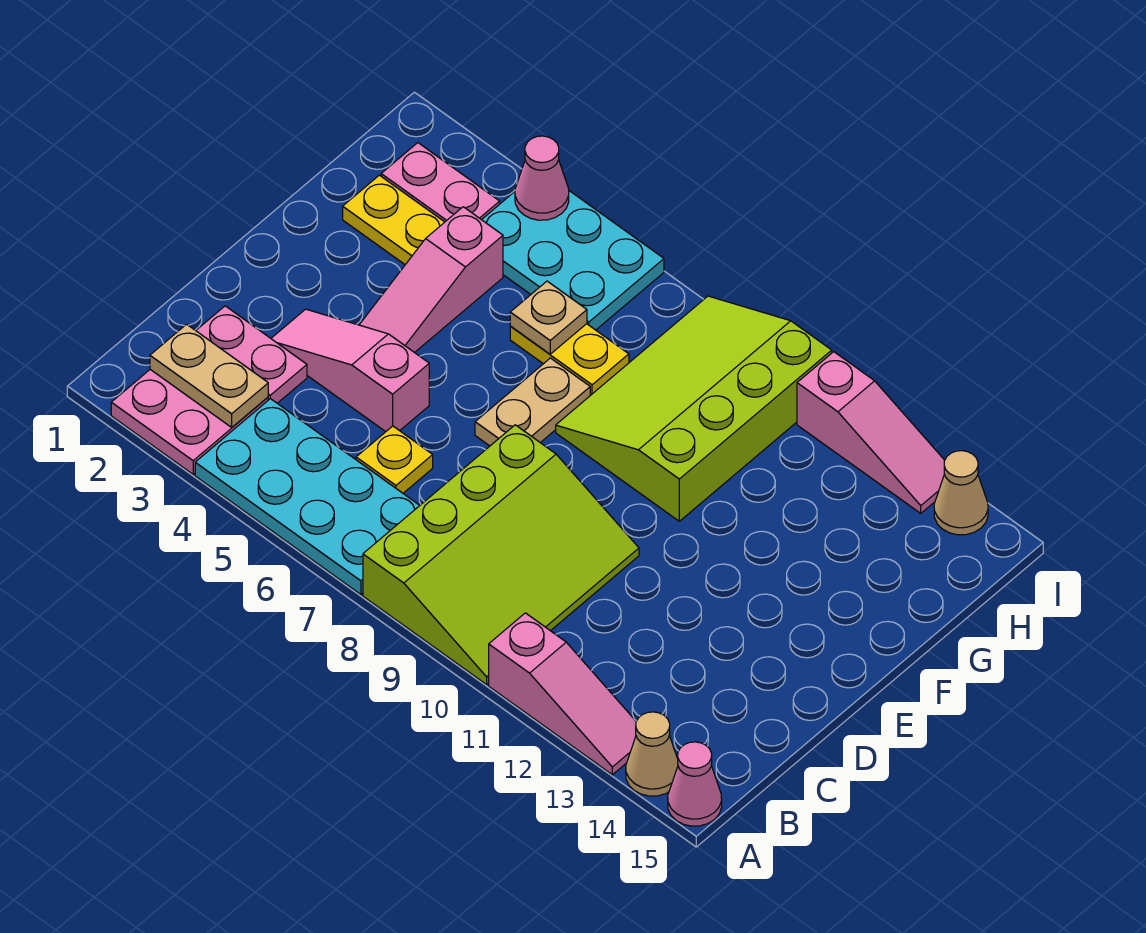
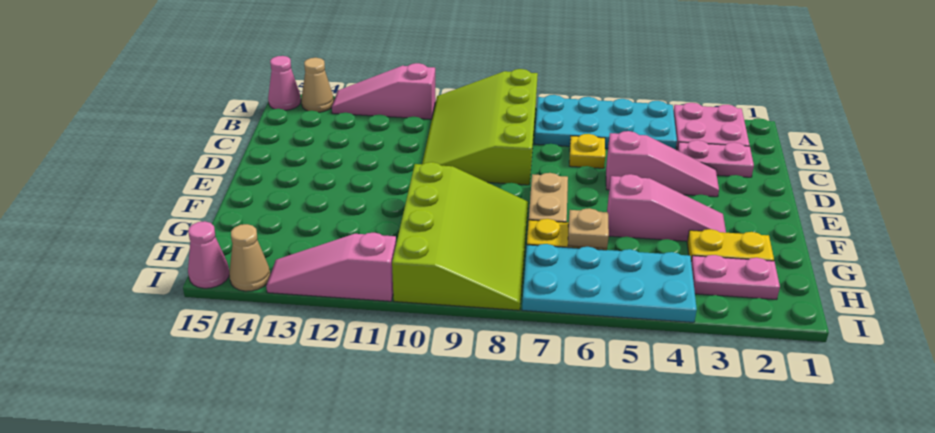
tan 1x2 plate [150,324,268,427] -> none
pink 1x3 slope [359,207,503,353] -> pink 1x3 slope turned to [607,174,726,241]
cyan 2x3 plate [482,191,664,330] -> cyan 2x4 plate [522,244,697,322]
pink 1x1 cone [515,136,569,220] -> pink 1x1 cone moved to [188,221,229,288]

